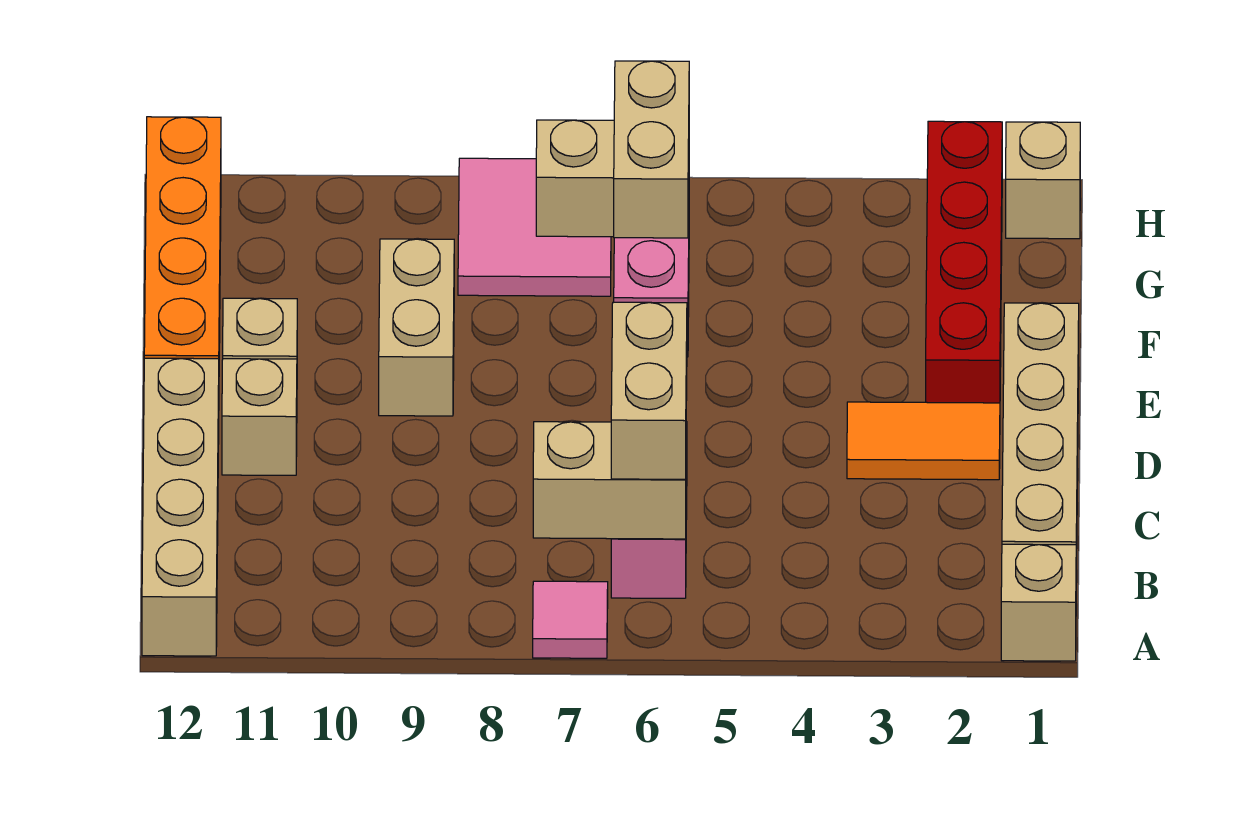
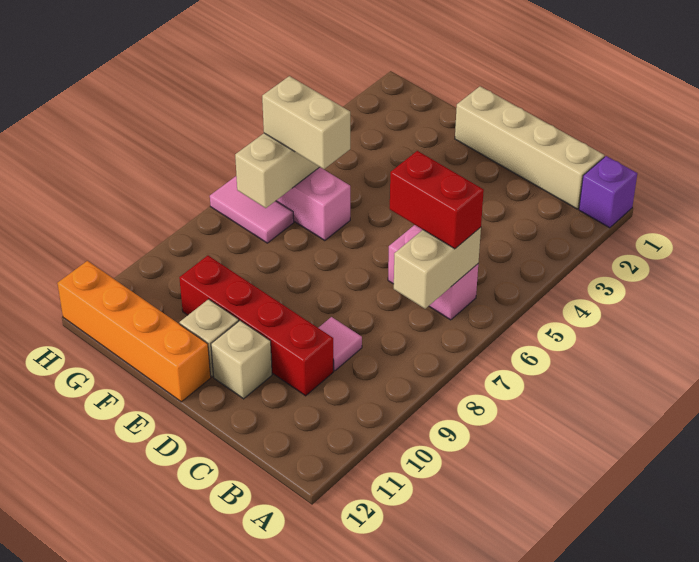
tan 1x1 brick [1001,544,1076,661] -> purple 1x1 brick [579,156,637,228]
pink 1x1 tile [533,581,608,658] -> pink 1x1 tile moved to [319,317,362,371]
tan 1x4 brick [142,358,219,656] -> none
tan 1x2 brick [611,302,687,479] -> red 1x2 brick [390,151,484,249]
orange 1x2 tile [847,402,1000,480] -> none
red 1x4 brick [926,121,1002,403] -> red 1x4 brick moved to [179,256,333,396]
tan 1x2 brick [379,239,454,416] -> none
pink 2x2 tile [458,158,611,296] -> pink 1x2 tile [210,176,294,243]
tan 1x1 brick [1006,122,1080,239] -> none

